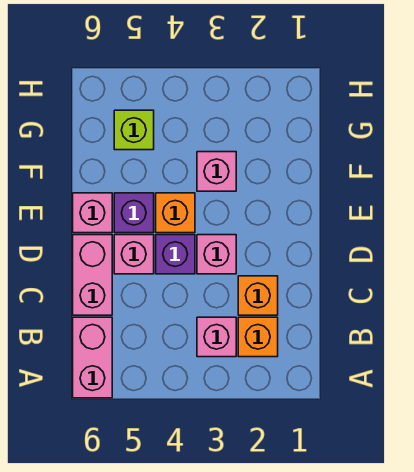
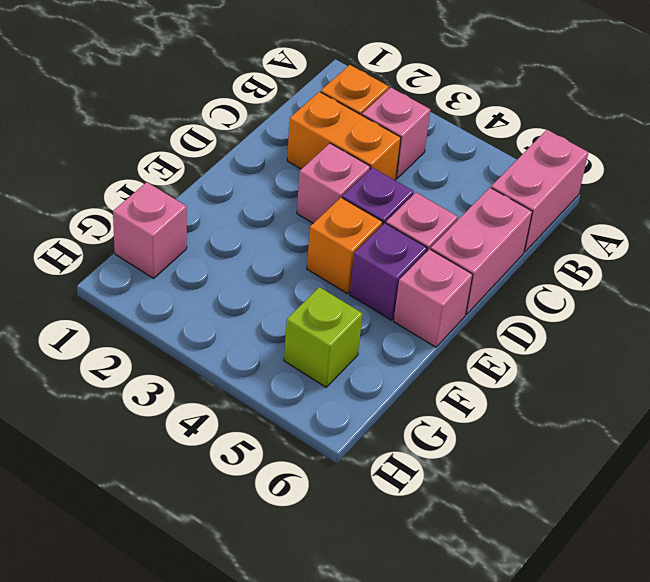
orange 1x1 brick [238,276,278,315] -> orange 1x2 brick [287,92,401,180]
pink 1x1 brick [197,152,236,191] -> pink 1x1 brick moved to [113,182,187,278]

